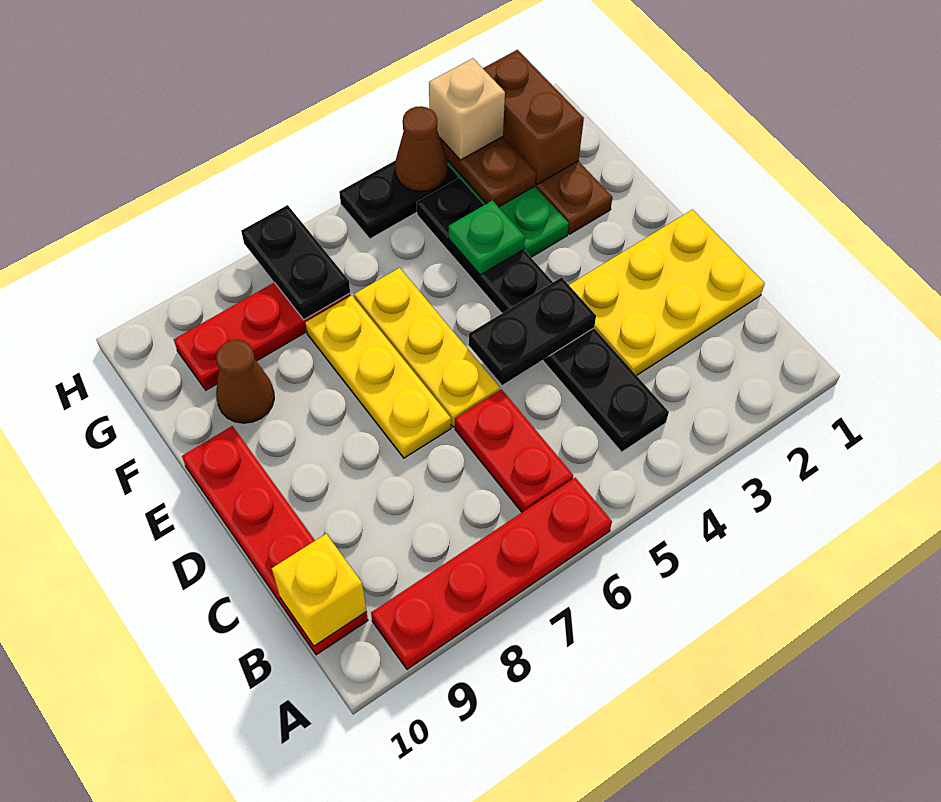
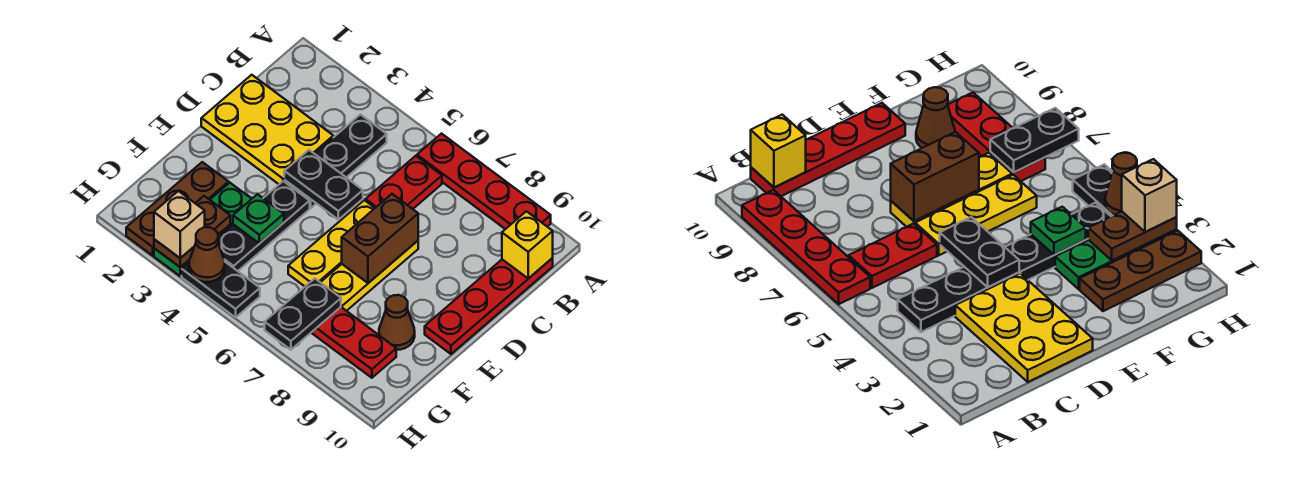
brown 1x2 brick [483,50,584,184] -> brown 1x2 brick moved to [342,194,418,283]

